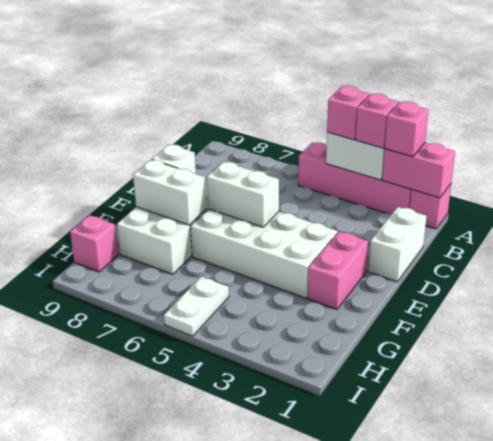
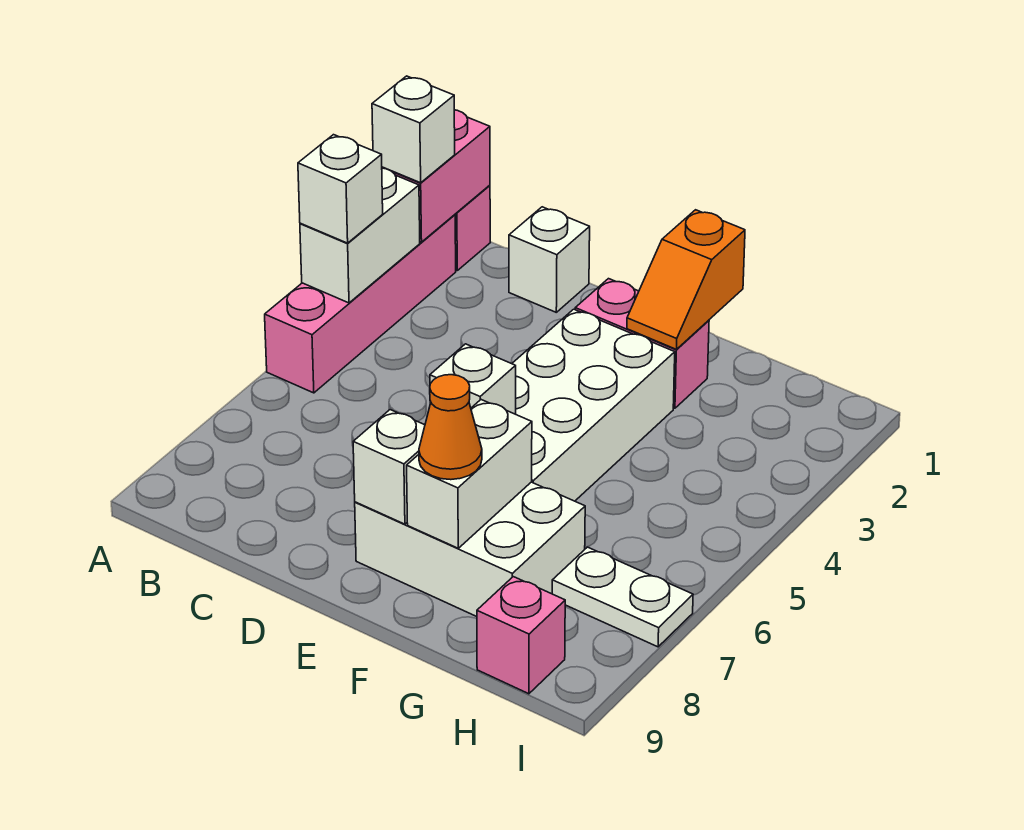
pink 1x1 brick [385,101,428,157] -> white 1x1 brick [372,76,455,183]
pink 1x1 brick [356,94,398,148] -> none
pink 1x1 brick [327,86,369,140] -> white 1x1 brick [298,135,383,243]
white 1x2 brick [368,207,427,282] -> white 1x1 brick [509,207,590,312]
white 1x2 brick [207,162,279,227] -> white 1x1 brick [430,344,516,414]
none -> orange 1x2 slope [627,210,745,349]
none -> orange 1x1 cone [419,375,482,480]
white 1x2 plate [164,276,229,336] -> white 1x2 plate moved to [552,547,693,647]

